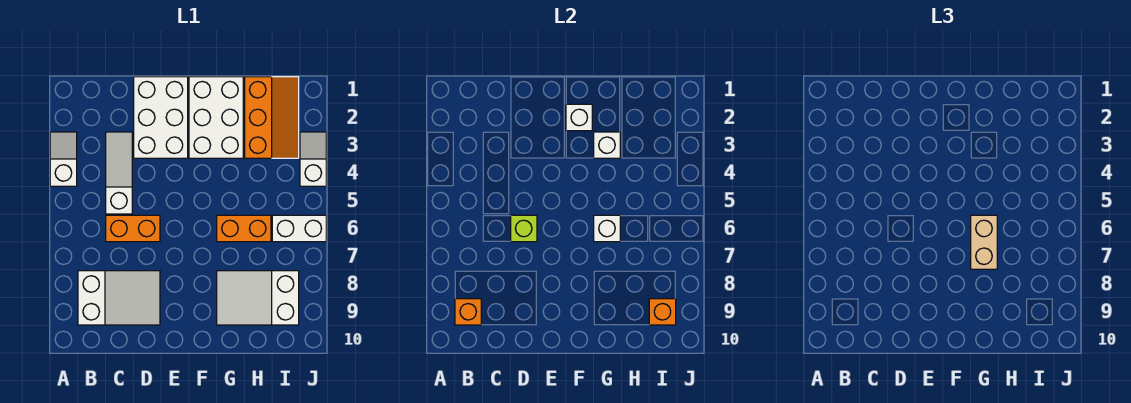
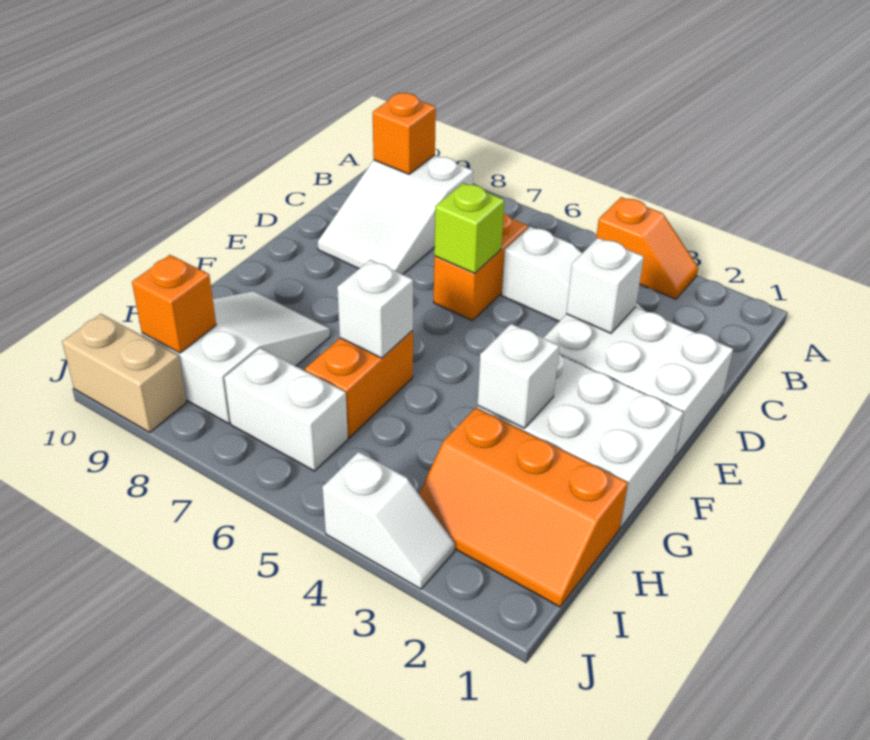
white 1x2 slope [50,132,77,186] -> orange 1x2 slope [596,197,698,299]
white 1x1 brick [566,104,592,131] -> white 1x1 brick moved to [566,238,644,333]
tan 1x2 brick [971,215,997,269] -> tan 1x2 brick moved to [62,314,186,432]
white 1x2 brick [272,215,326,242] -> white 1x2 brick turned to [224,348,348,471]

